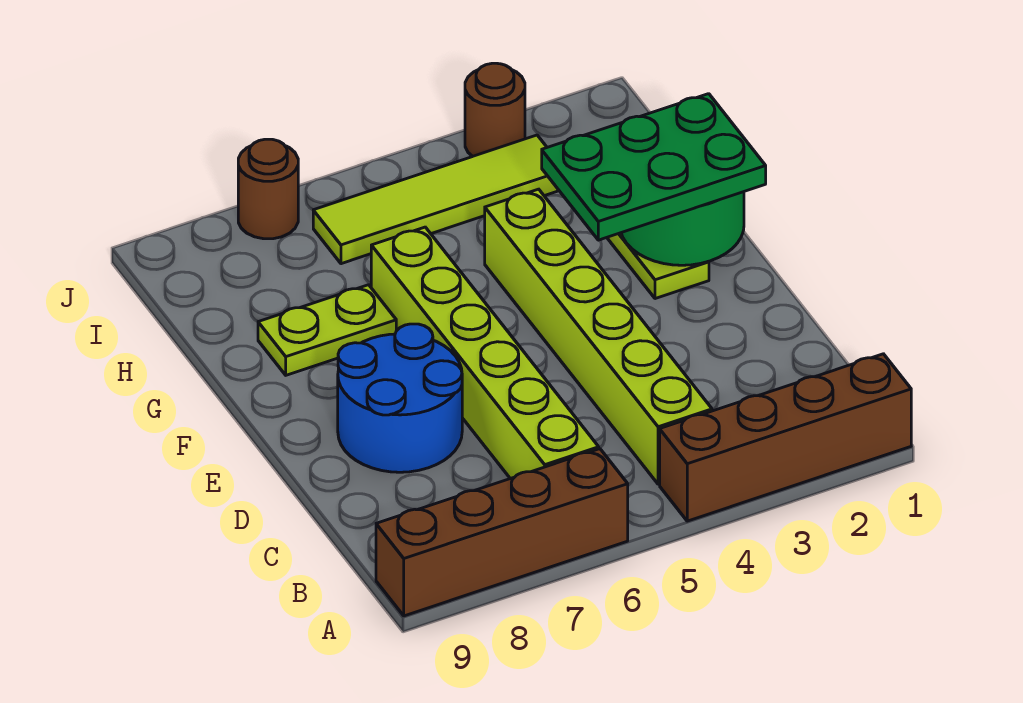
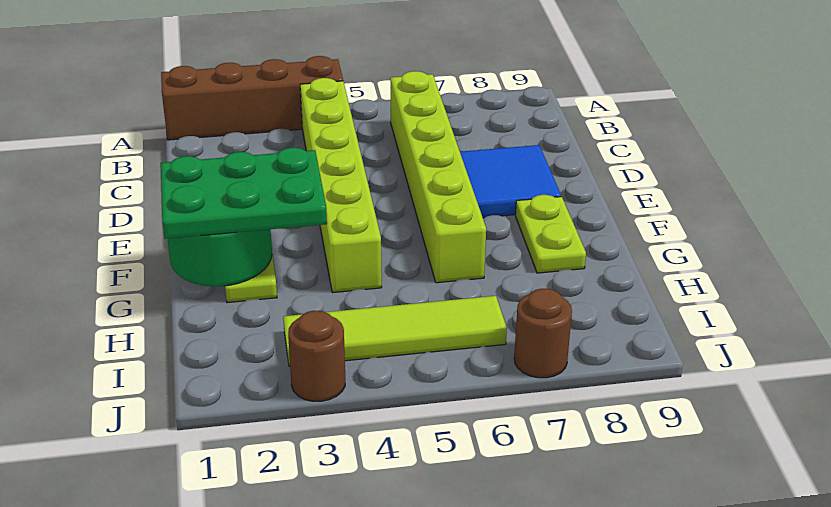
brown 1x4 brick [376,449,628,616] -> none
blue 2x2 round brick [338,324,462,472] -> blue 2x2 tile [460,145,561,218]
lime 1x2 plate [258,285,396,375] -> lime 1x2 plate turned to [515,195,586,273]

